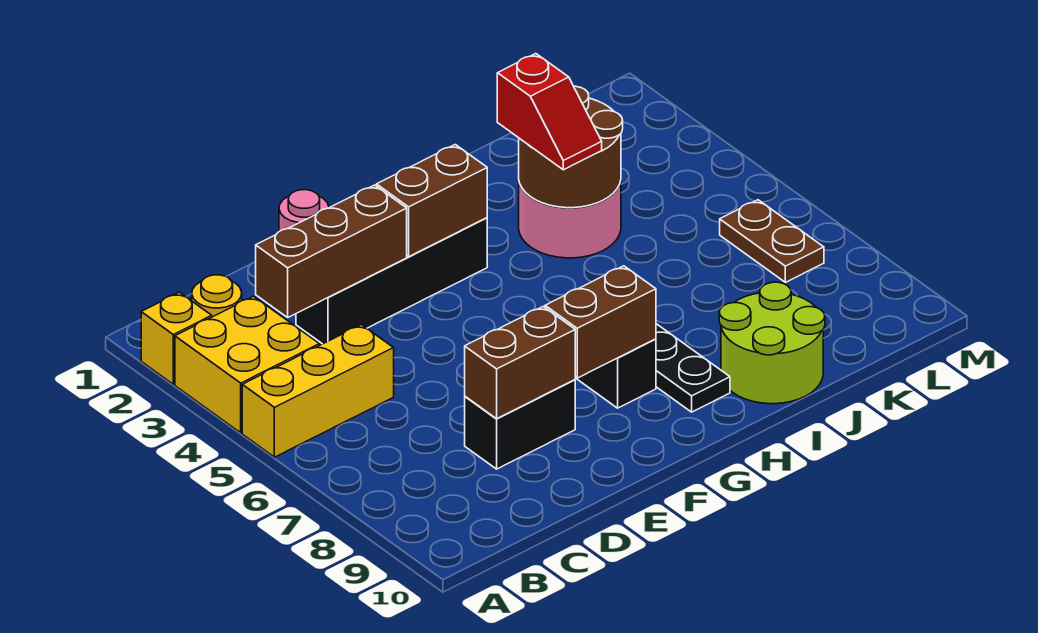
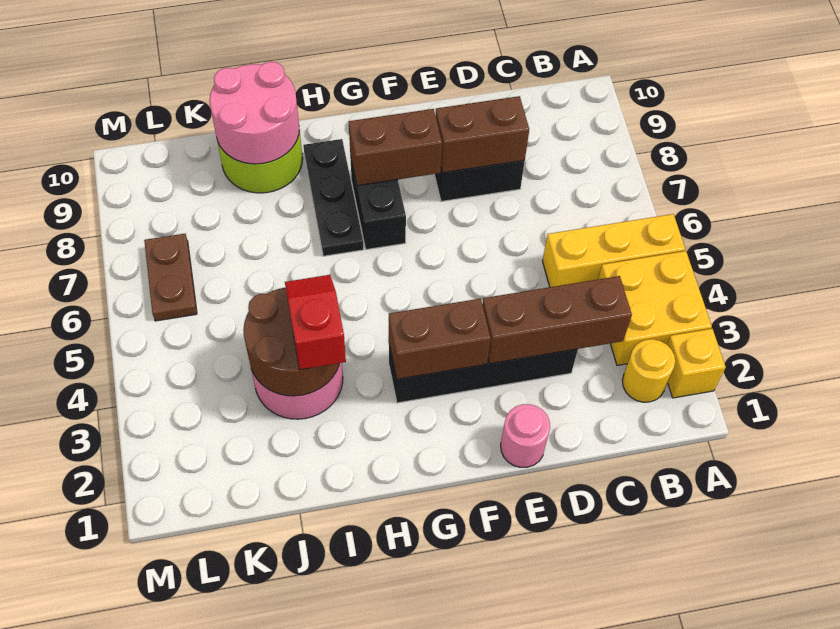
none -> pink 2x2 round brick [210,62,299,164]

